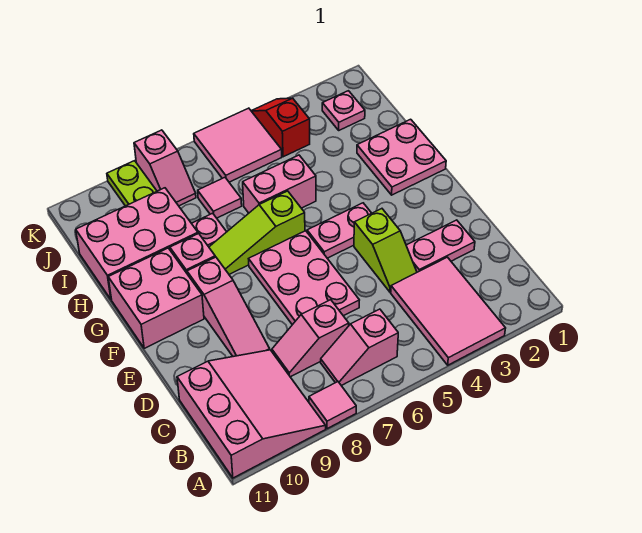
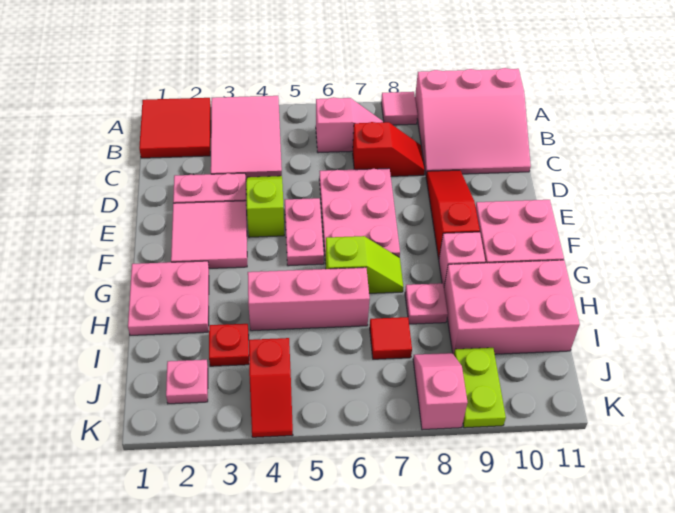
none -> red 2x2 tile [139,98,211,158]
pink 3x3 slope [177,350,326,478] -> pink 3x3 slope turned to [415,68,531,174]
pink 1x2 slope [272,300,349,377] -> red 1x2 slope [353,122,425,176]
pink 1x3 slope [187,257,270,357] -> red 1x3 slope [426,170,480,259]
pink 1x2 plate [307,203,372,258] -> pink 1x2 plate turned to [285,198,324,266]
lime 1x3 slope [209,191,305,274] -> lime 1x2 slope [326,236,403,293]
pink 1x2 brick [243,155,316,213] -> pink 1x3 brick [248,268,370,331]
none -> red 1x1 plate [209,324,249,366]
pink 1x1 tile [198,178,242,218] -> red 1x1 tile [370,317,412,359]
pink 2x2 tile [194,108,282,182] -> pink 2x2 tile moved to [171,201,247,268]

